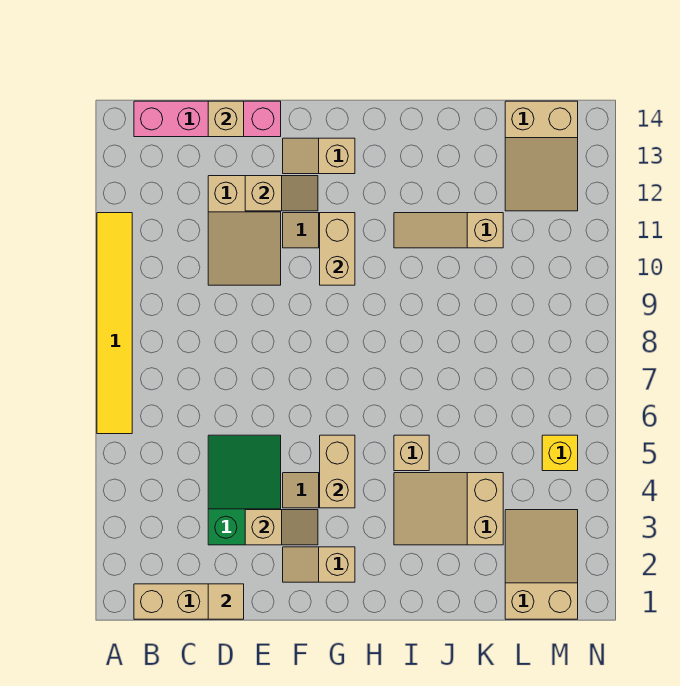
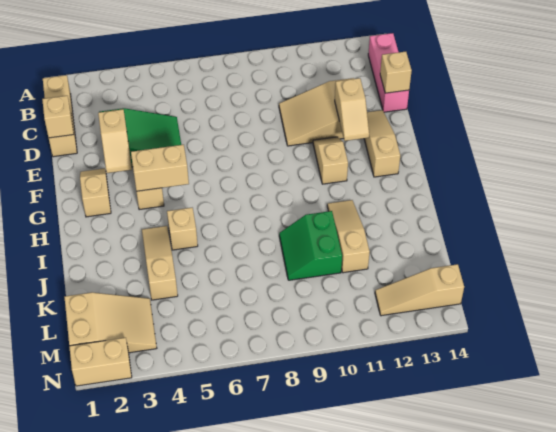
yellow 1x6 tile [97,213,132,434] -> none
pink 1x4 brick [134,101,281,137] -> pink 1x3 brick [368,33,409,112]
tan 1x1 tile [208,584,244,619] -> tan 1x1 brick [42,96,74,138]
tan 1x2 slope [283,138,355,174] -> tan 1x3 slope [364,110,400,177]
tan 1x2 brick [320,213,355,285] -> tan 1x2 brick moved to [69,338,132,386]
tan 2x3 slope [394,473,503,545] -> tan 1x3 slope [142,226,178,300]
none -> green 2x2 slope [279,211,342,280]
tan 2x3 slope [505,101,578,211] -> tan 1x3 slope [375,264,464,316]
yellow 1x1 brick [542,435,578,471] -> none

